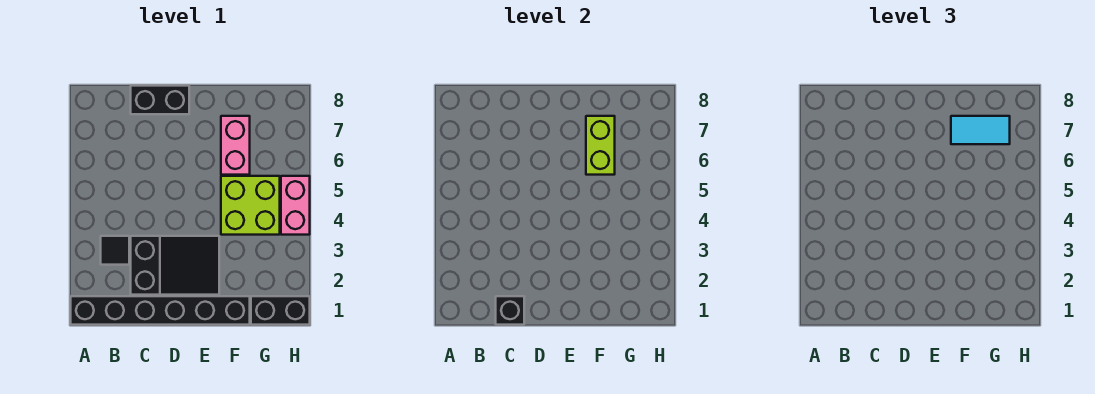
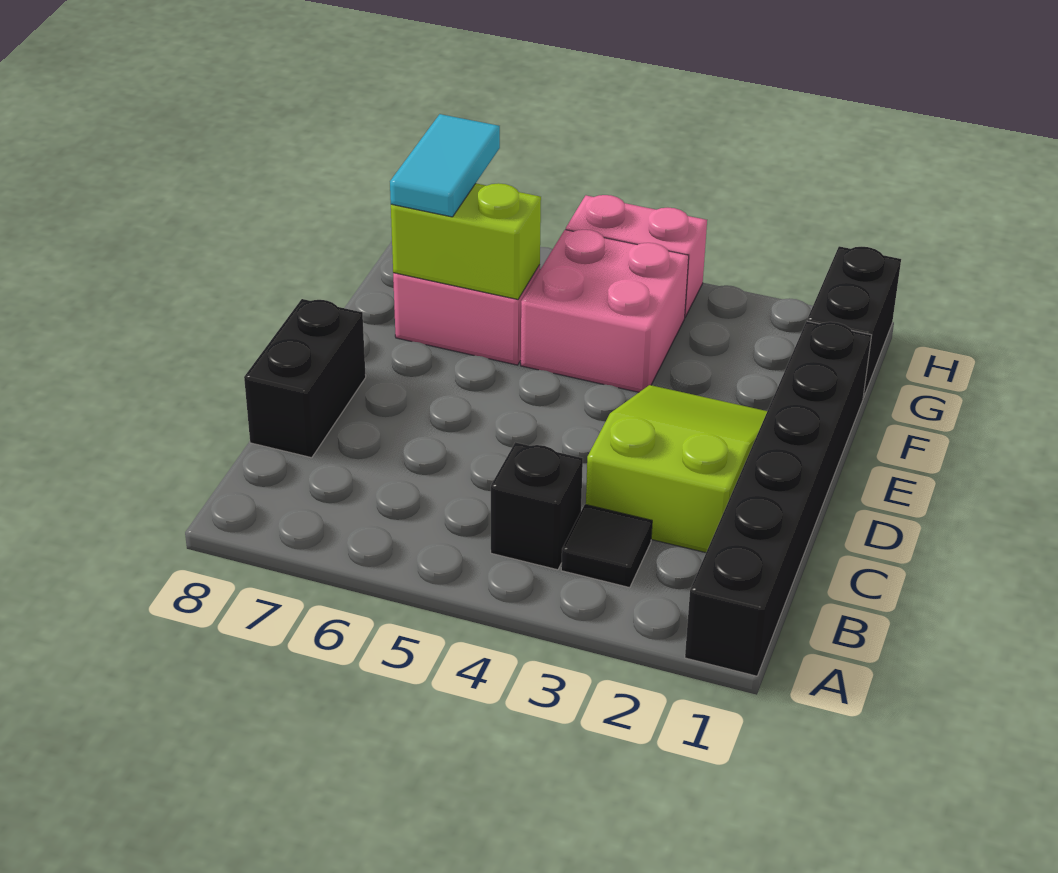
black 1x1 brick [496,296,524,325] -> black 1x1 brick moved to [491,442,583,570]
black 2x3 slope [131,236,219,295] -> lime 2x3 slope [586,385,767,553]
lime 2x2 brick [221,176,280,235] -> pink 2x2 brick [521,230,689,392]

